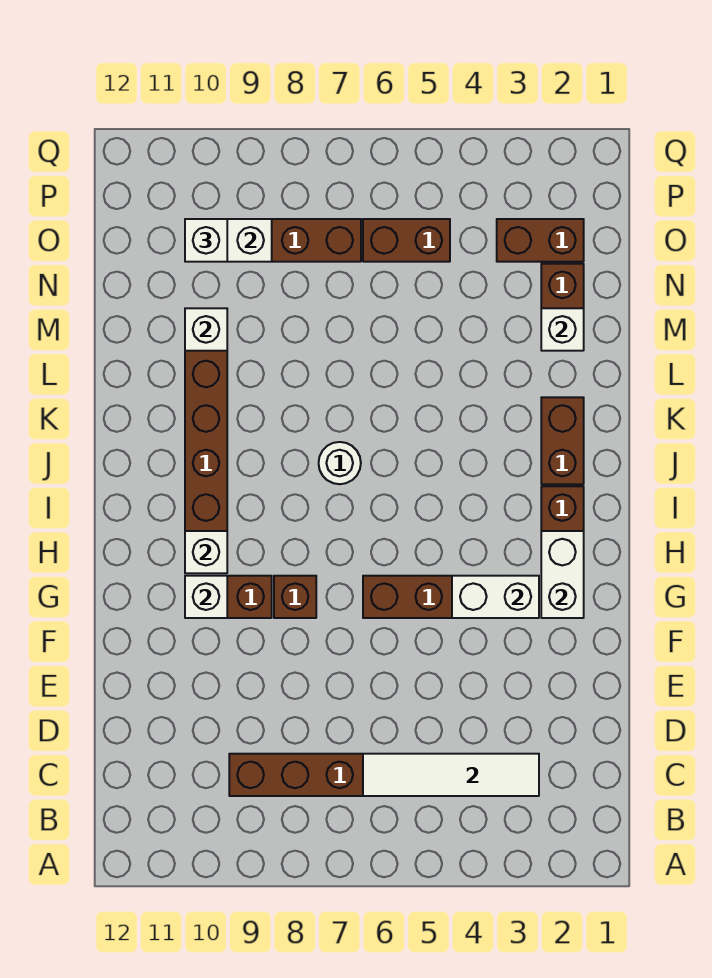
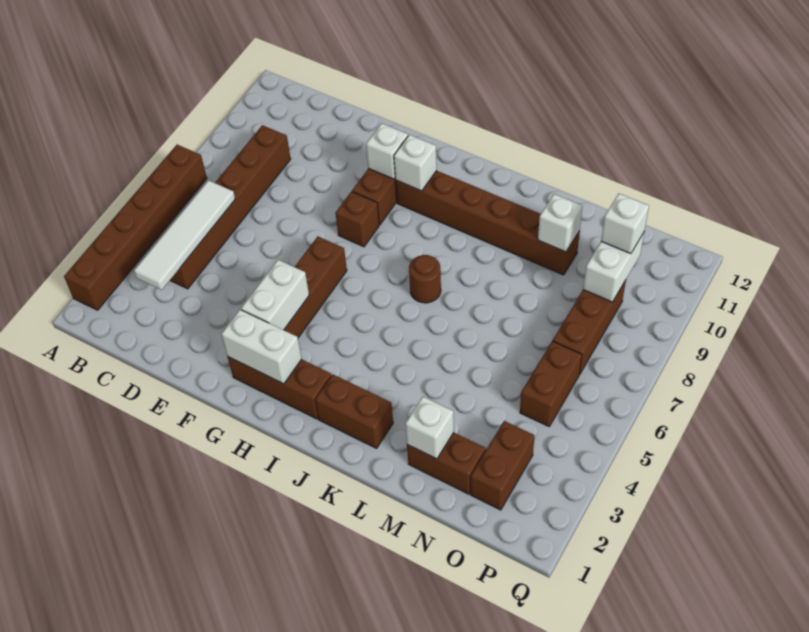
none -> brown 1x6 brick [64,145,207,310]
white 1x1 round brick [319,442,361,484] -> brown 1x1 round brick [409,255,441,303]

